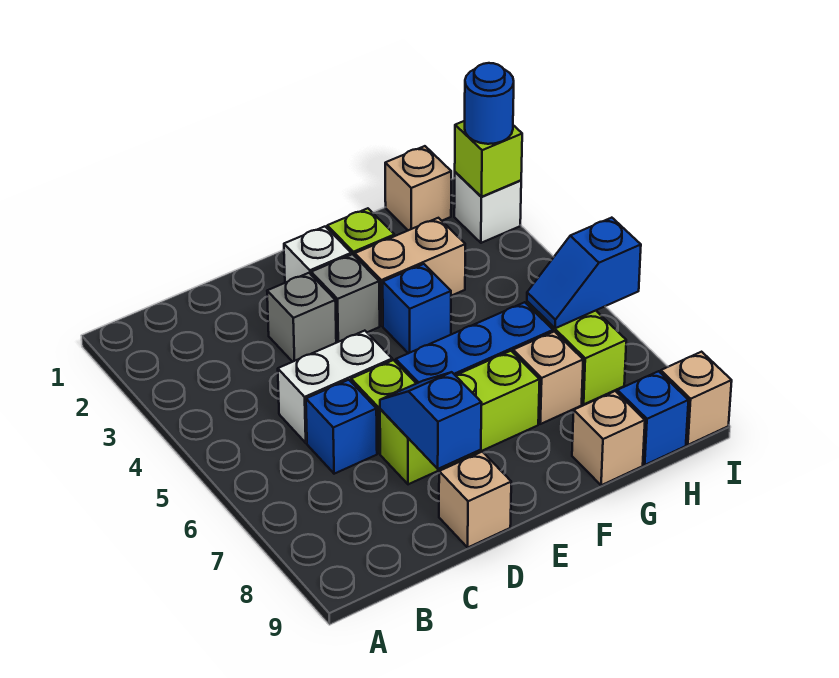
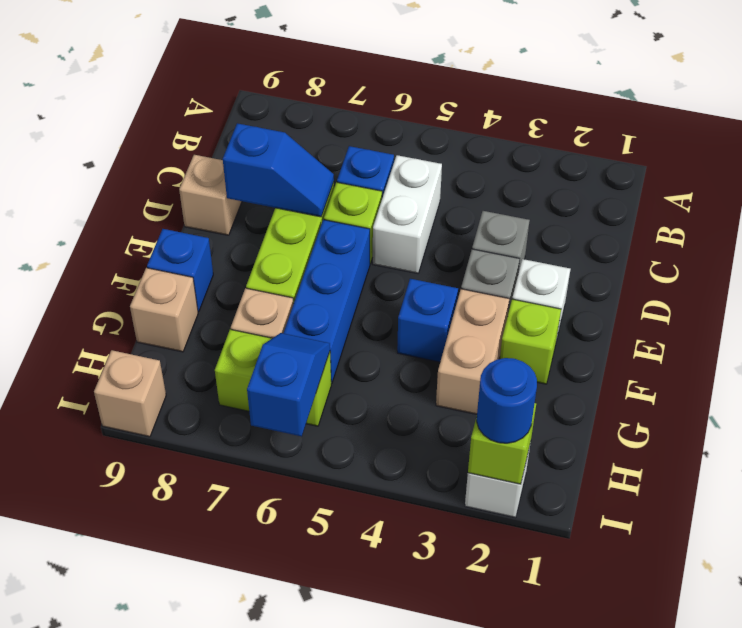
tan 1x1 brick [385,146,451,230] -> none
blue 1x1 brick [617,371,689,465] -> blue 1x1 brick moved to [147,229,213,312]

